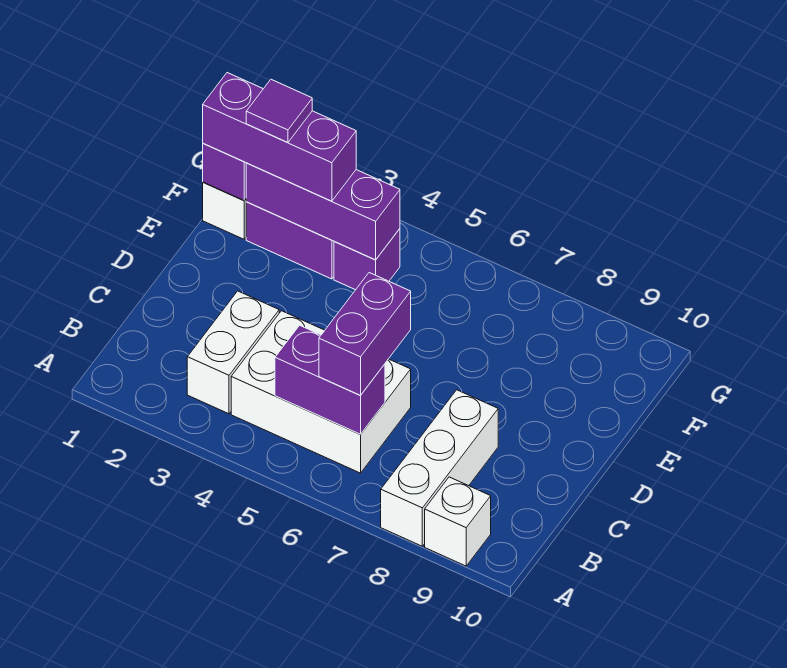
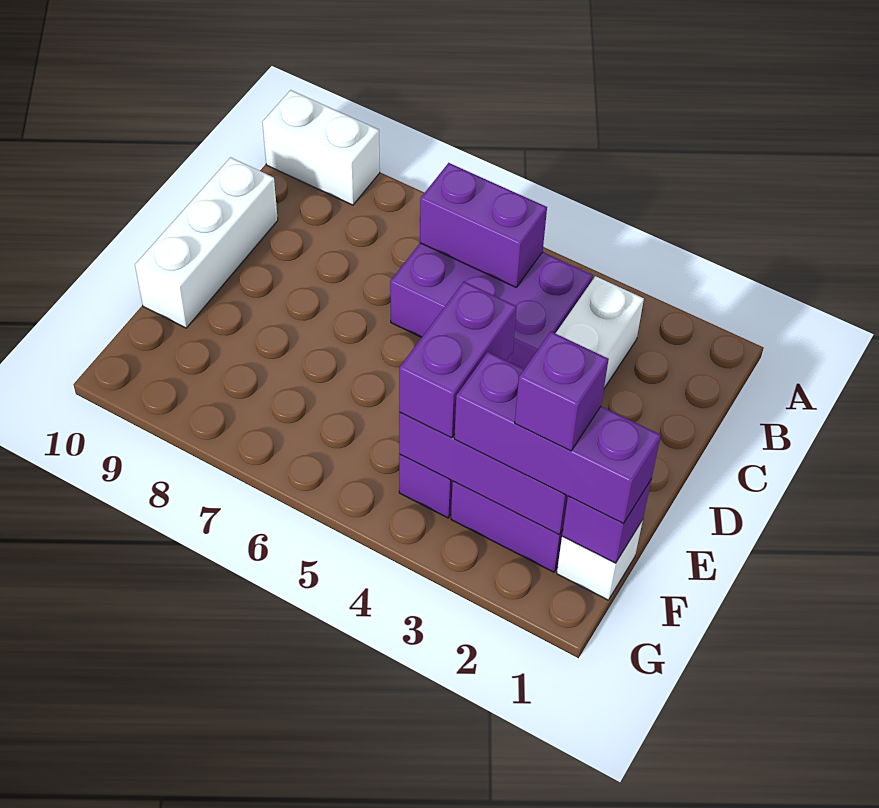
white 1x3 brick [381,390,498,546] -> white 1x3 brick moved to [135,157,278,328]
white 1x1 brick [425,477,491,566] -> white 1x2 brick [262,90,380,205]
white 2x3 brick [231,311,411,473] -> purple 2x3 brick [390,243,593,369]
purple 1x2 brick [319,273,411,395] -> purple 1x2 brick moved to [399,282,517,438]
purple 1x1 tile [246,79,312,143] -> purple 1x1 brick [515,332,609,451]

